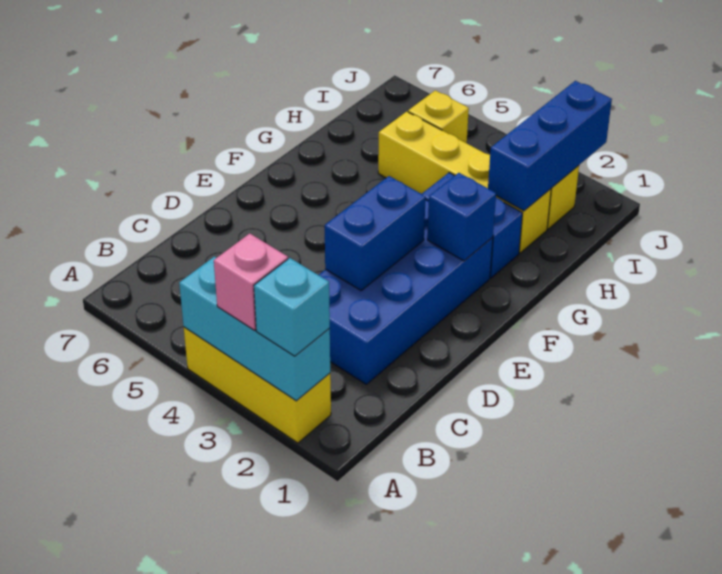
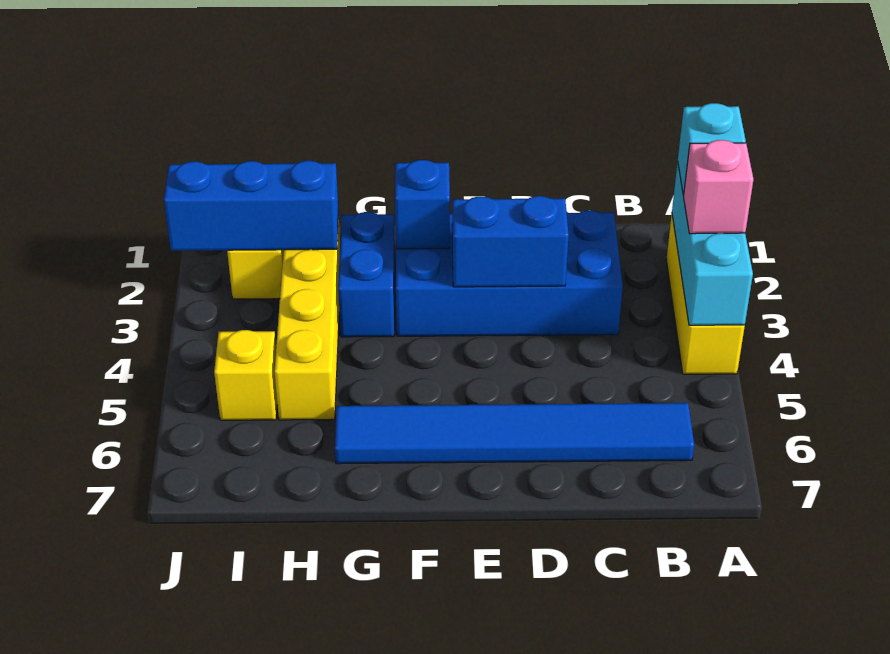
none -> blue 1x6 tile [335,403,694,464]

